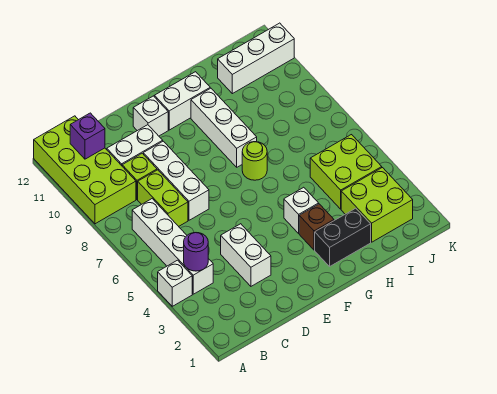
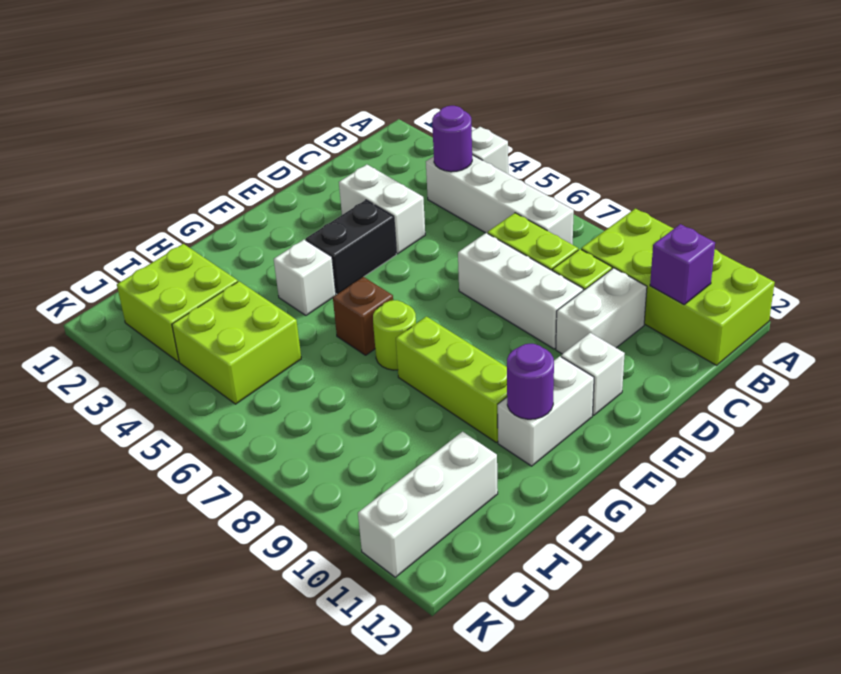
black 1x2 brick [315,208,371,266] -> black 1x2 brick moved to [306,200,396,294]
brown 1x1 brick [299,204,334,250] -> brown 1x1 brick moved to [333,277,393,355]
white 1x3 brick [191,88,257,167] -> lime 1x3 brick [396,316,507,442]
none -> purple 1x1 round brick [507,344,554,419]

